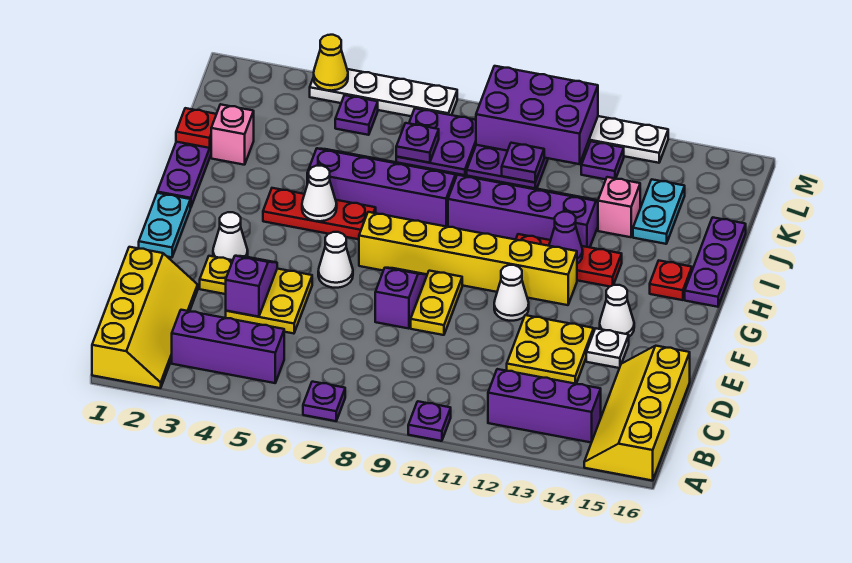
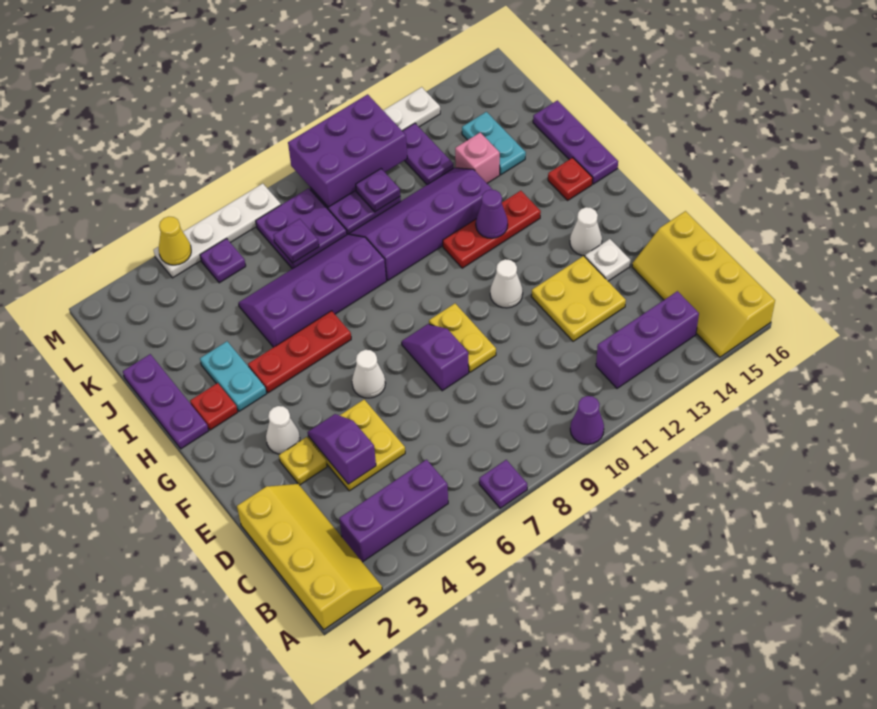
purple 1x1 plate [408,401,451,441] -> purple 1x1 cone [570,396,604,445]
cyan 1x2 plate [139,193,190,257] -> cyan 1x2 plate moved to [200,341,267,411]
yellow 1x6 brick [359,212,577,305] -> none
white 1x1 cone [302,166,337,221] -> none
red 1x1 plate [176,108,216,148] -> red 1x1 plate moved to [190,383,238,430]
pink 1x1 brick [211,104,254,165] -> none
purple 1x1 plate [581,141,624,179] -> purple 1x2 plate [403,123,454,185]

